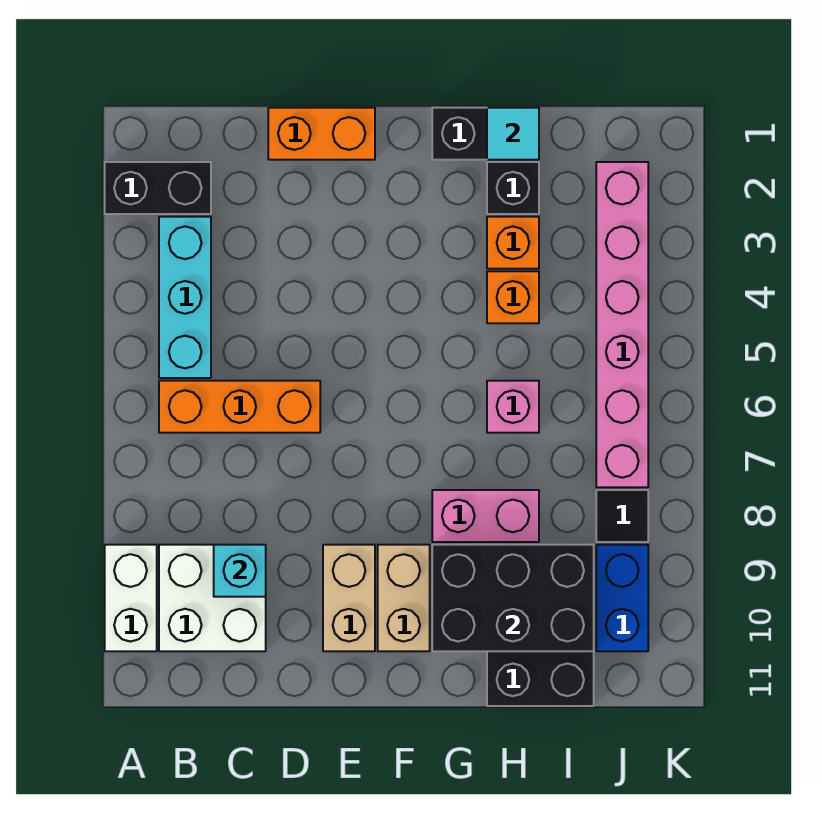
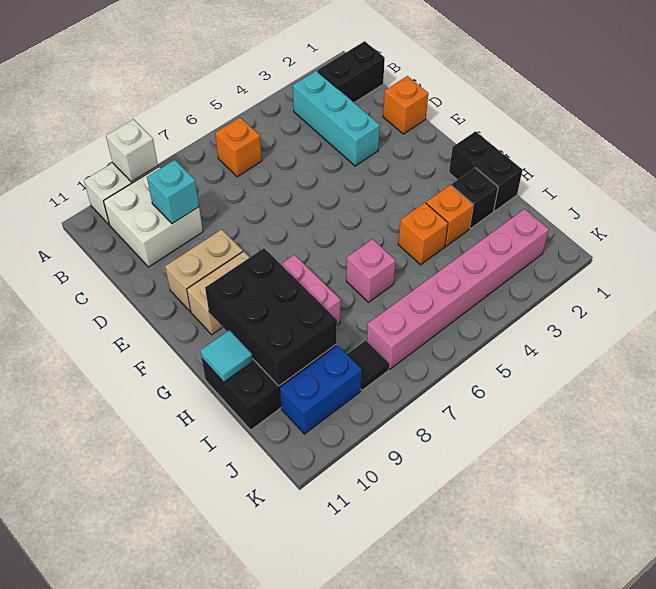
black 1x2 brick [105,162,211,214] -> black 1x2 brick turned to [318,41,385,103]
none -> white 1x1 brick [106,119,158,182]
cyan 1x3 brick [159,217,211,378] -> cyan 1x3 brick turned to [293,71,380,166]
orange 1x3 brick [159,381,320,433] -> orange 1x1 brick [215,117,262,177]
orange 1x2 brick [268,108,375,160] -> orange 1x1 brick [383,76,428,134]
cyan 1x1 tile [487,108,539,160] -> cyan 1x1 tile moved to [200,330,253,382]

